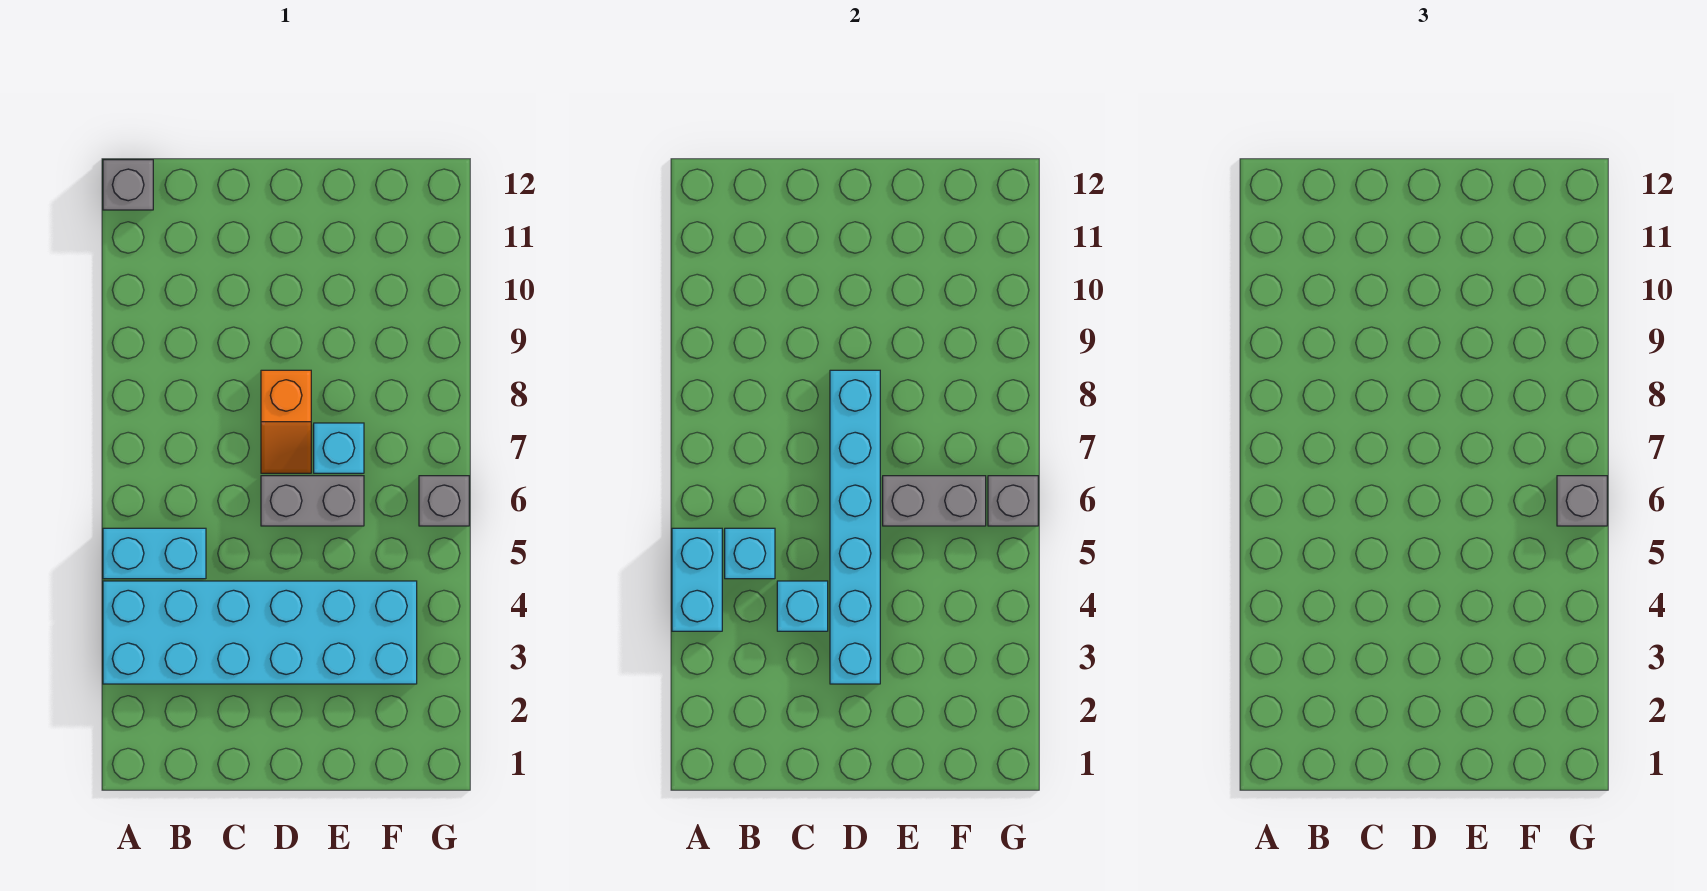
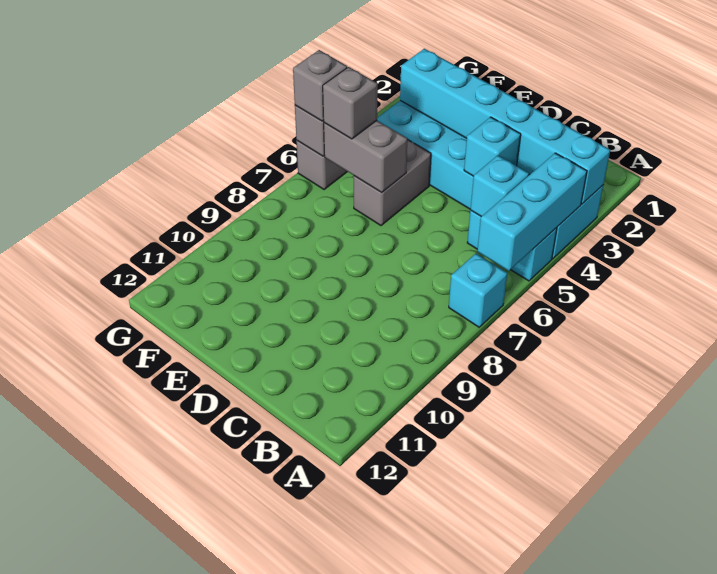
cyan 1x2 brick [672,528,722,631] -> cyan 1x3 brick [477,153,587,271]
grey 1x1 brick [103,160,153,210] -> grey 1x1 brick moved to [323,67,378,139]
cyan 1x6 brick [830,370,880,684] -> cyan 1x6 brick turned to [400,49,610,204]
grey 1x2 brick [261,476,364,526] -> grey 1x2 brick turned to [353,139,431,226]
orange 1x2 slope [261,370,311,473] -> none
cyan 1x1 brick [314,423,364,473] -> cyan 1x1 brick moved to [449,253,507,327]

